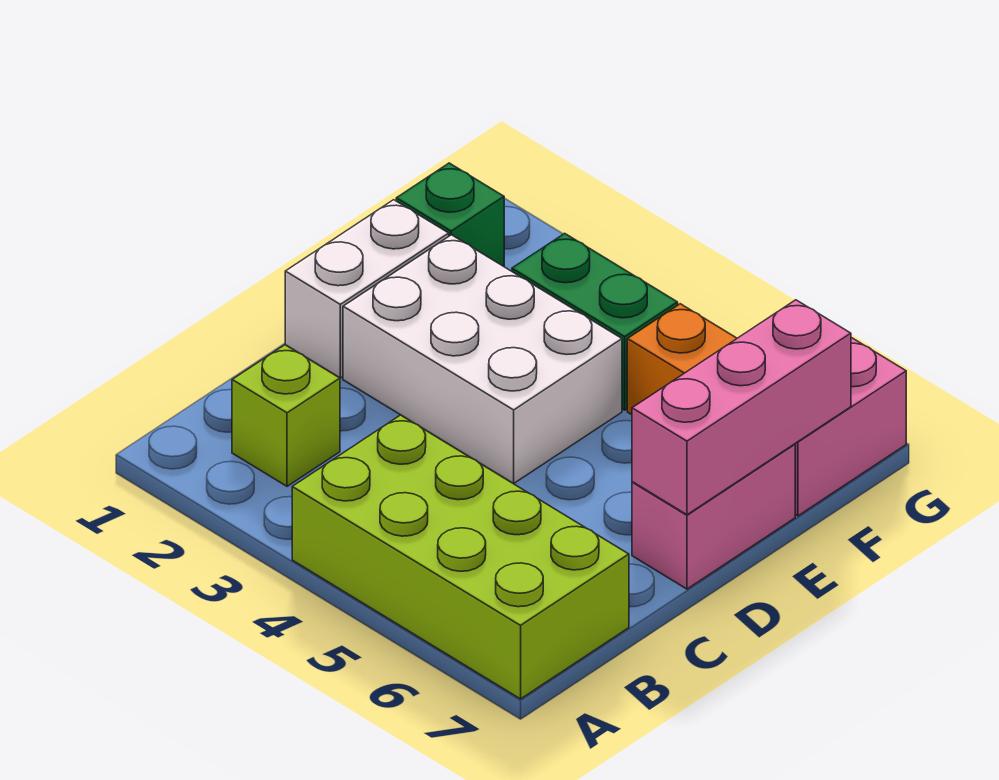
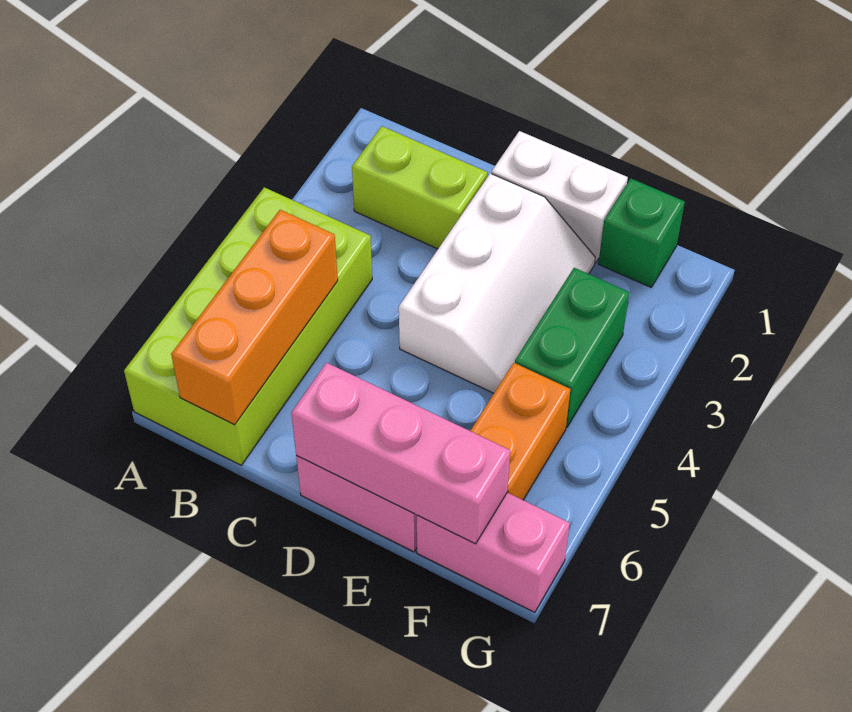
lime 1x1 brick [232,345,340,486] -> lime 1x2 brick [352,126,488,249]
none -> orange 1x3 brick [171,210,338,425]
white 2x3 brick [343,235,622,484] -> white 2x3 slope [399,173,595,393]

